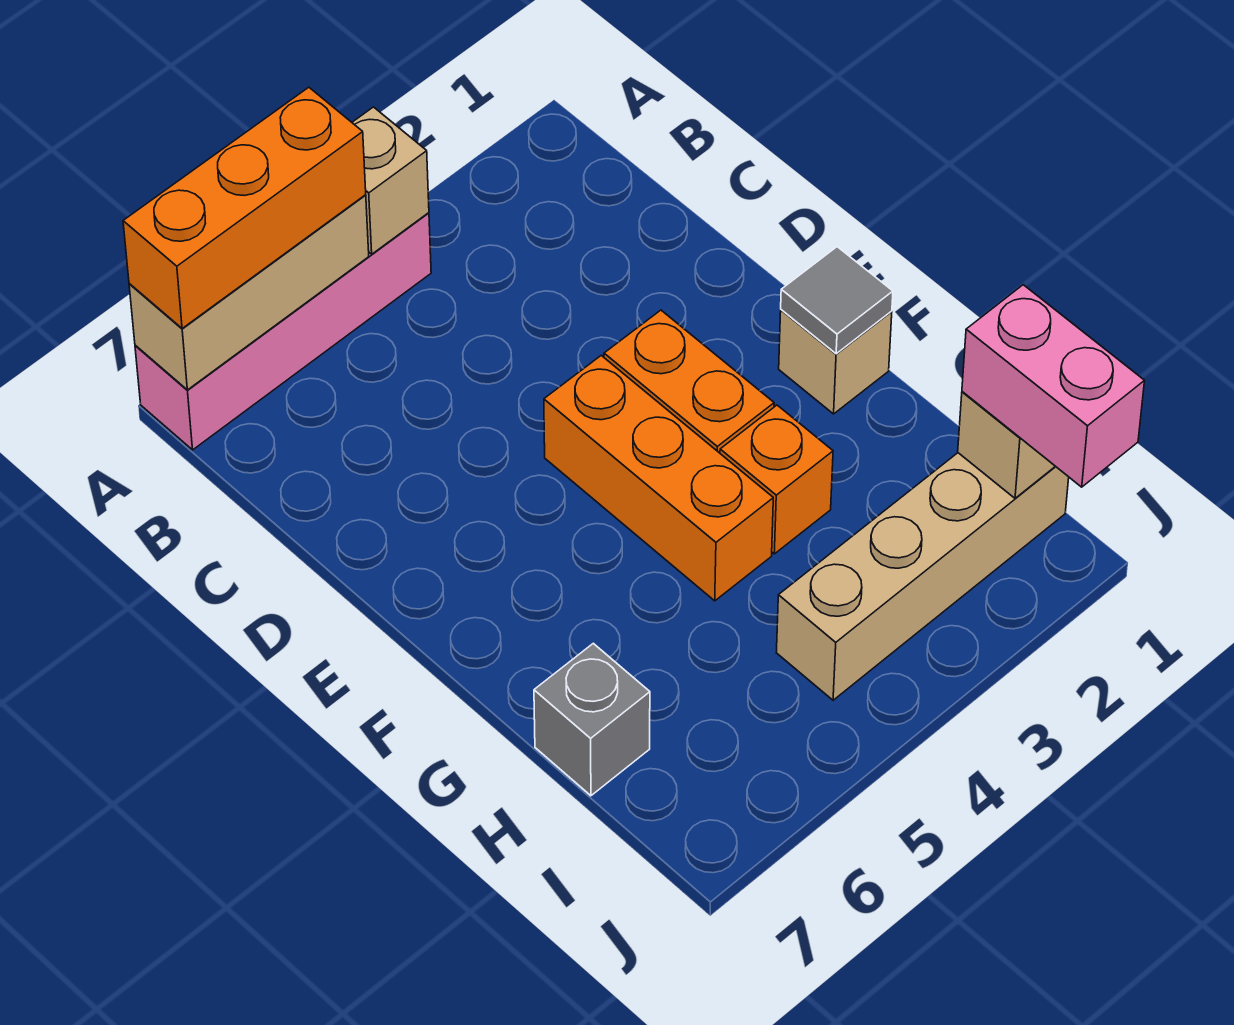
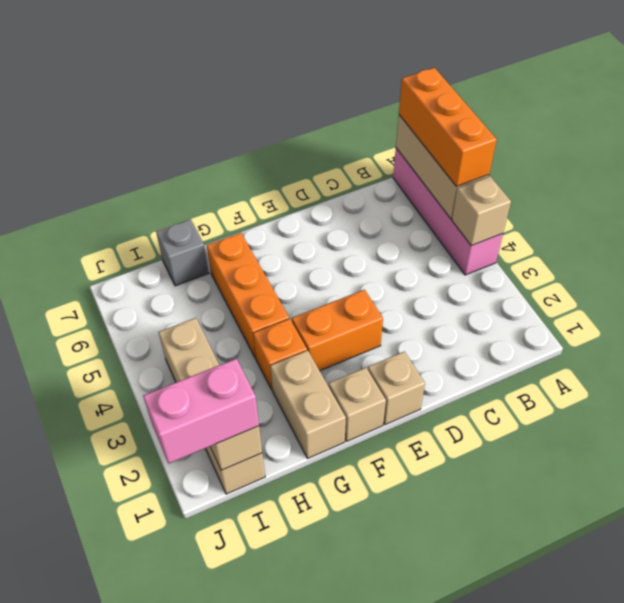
none -> tan 1x1 brick [368,352,425,425]
orange 1x3 brick [544,355,773,601] -> orange 1x3 brick turned to [207,233,289,359]
grey 1x1 tile [781,247,893,354] -> none
none -> tan 1x2 brick [270,350,346,459]

